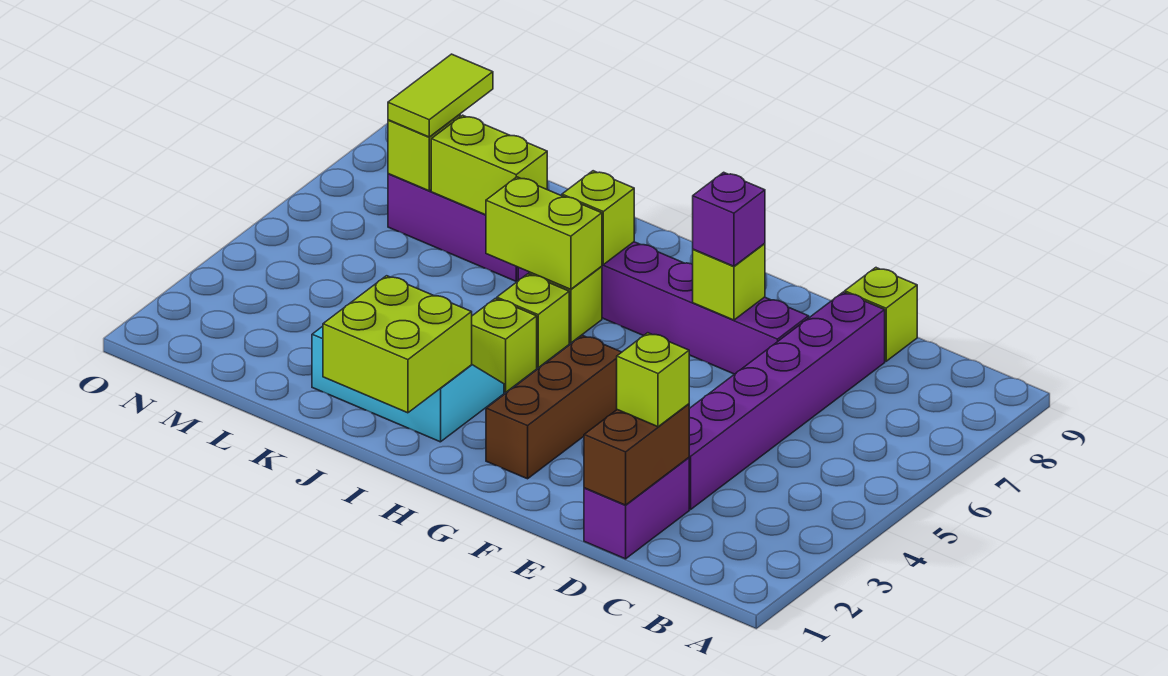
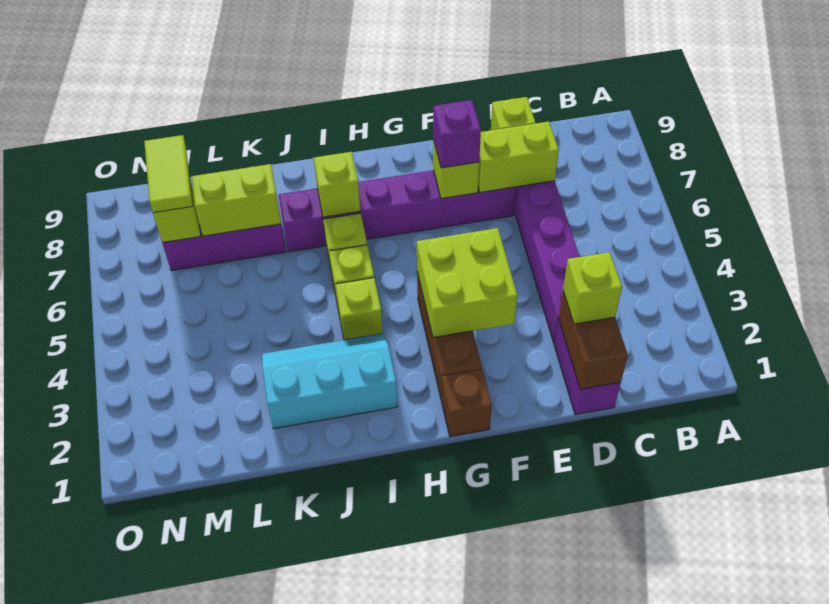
none -> brown 1x1 brick [442,369,492,437]
lime 2x2 brick [323,276,472,413] -> lime 2x2 brick moved to [417,228,517,337]
lime 1x2 brick [486,177,602,289] -> lime 1x2 brick moved to [478,122,559,192]

